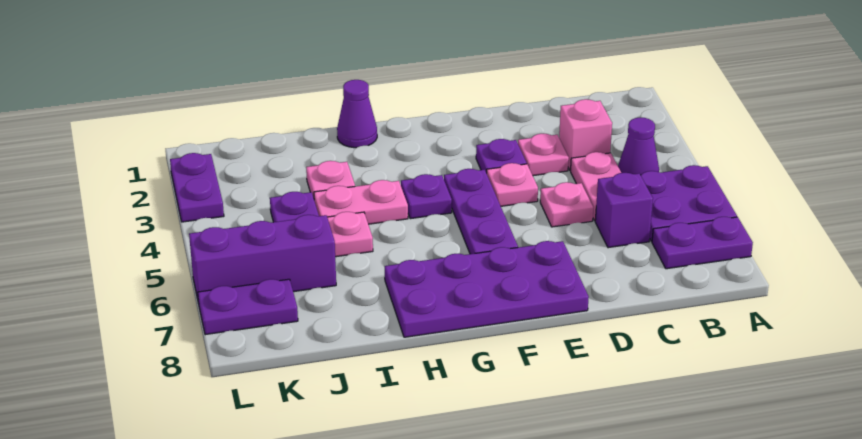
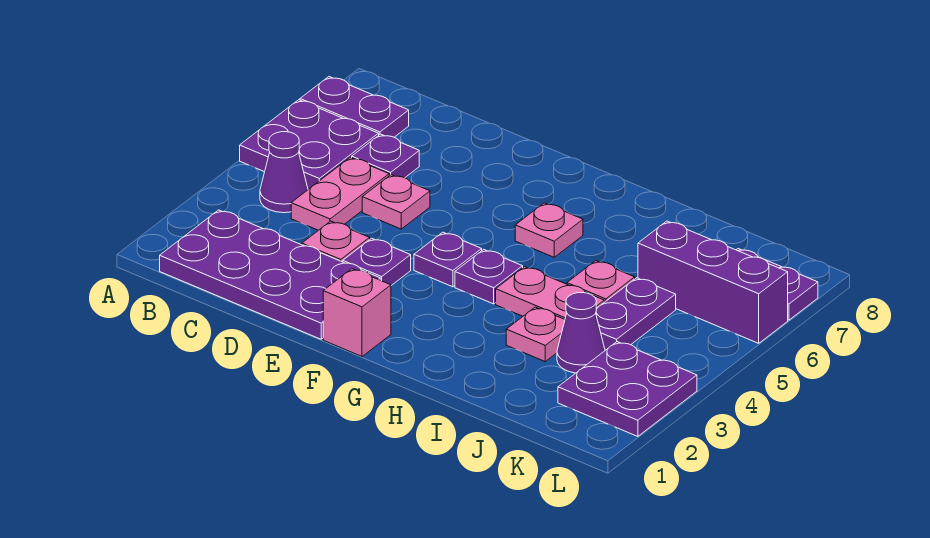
pink 1x1 brick [559,99,612,171] -> pink 1x1 brick moved to [323,269,391,356]
purple 1x1 brick [595,173,653,248] -> purple 1x1 plate [352,134,419,178]
pink 1x1 plate [487,163,538,206] -> pink 1x1 plate moved to [515,203,583,257]
purple 2x4 plate [385,241,589,337] -> purple 2x4 plate moved to [160,210,380,339]
purple 1x3 plate [444,169,518,254] -> purple 1x1 plate [414,232,482,287]
purple 1x1 cone [337,80,377,148] -> purple 1x1 cone moved to [557,293,605,373]
purple 1x2 plate [170,153,224,222] -> purple 2x2 plate [558,342,697,437]

